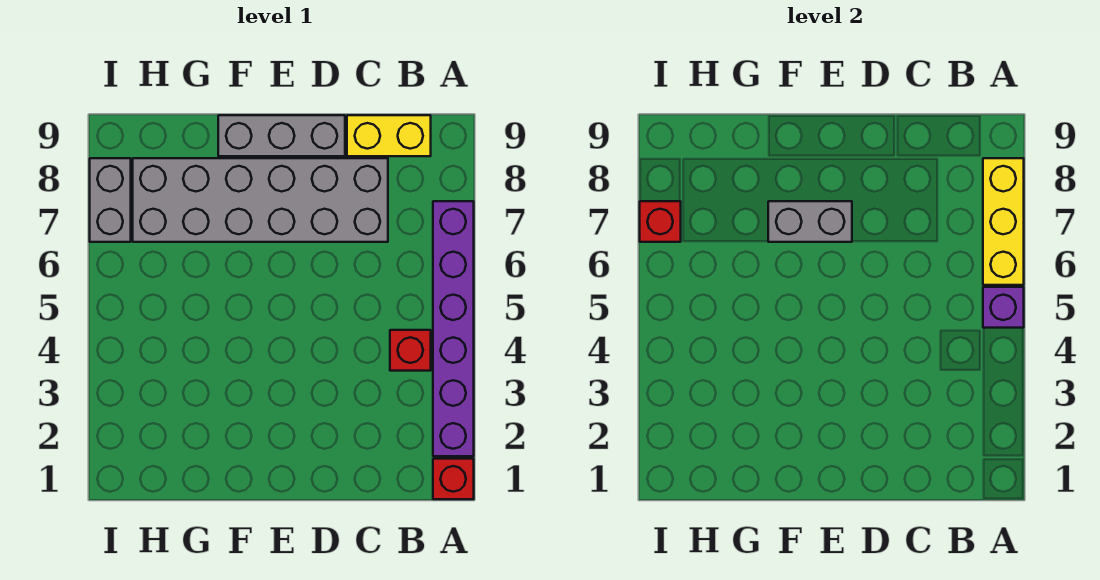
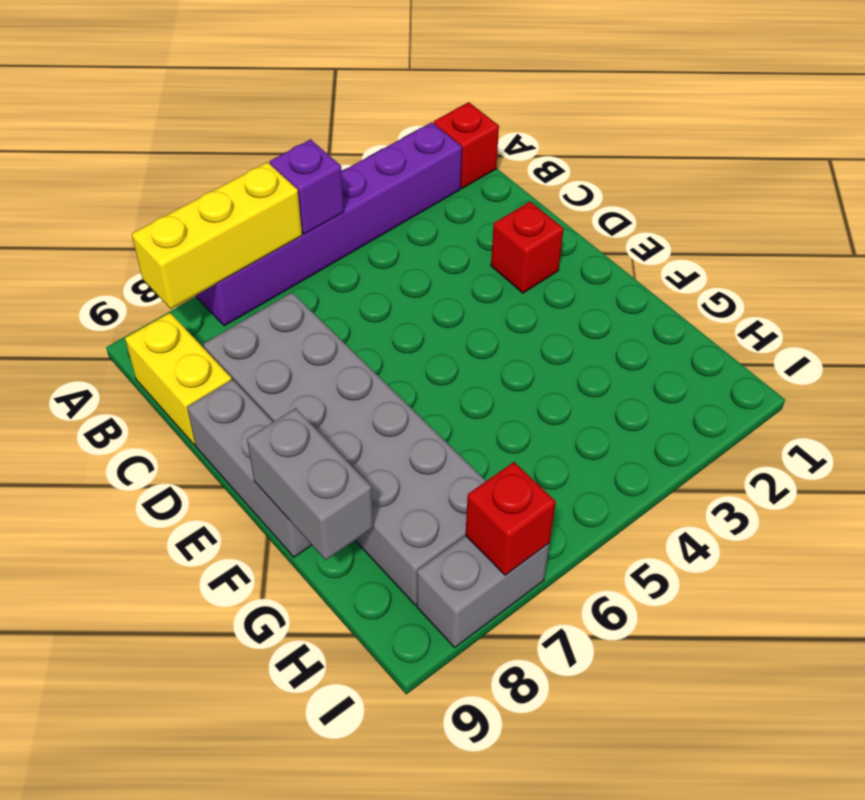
red 1x1 brick [390,330,431,371] -> red 1x1 brick moved to [491,201,564,293]
grey 1x2 brick [768,201,852,242] -> grey 1x2 brick moved to [247,408,373,560]

